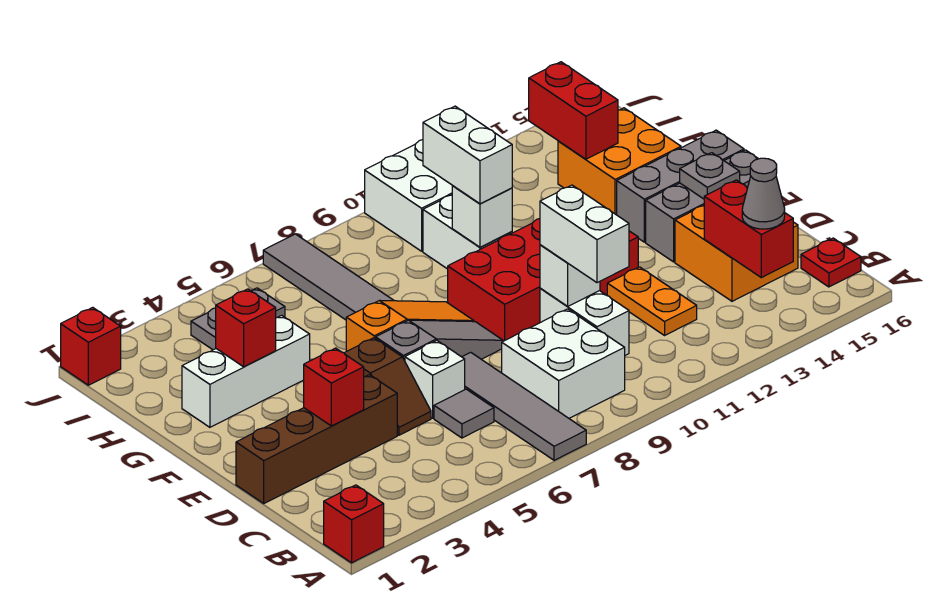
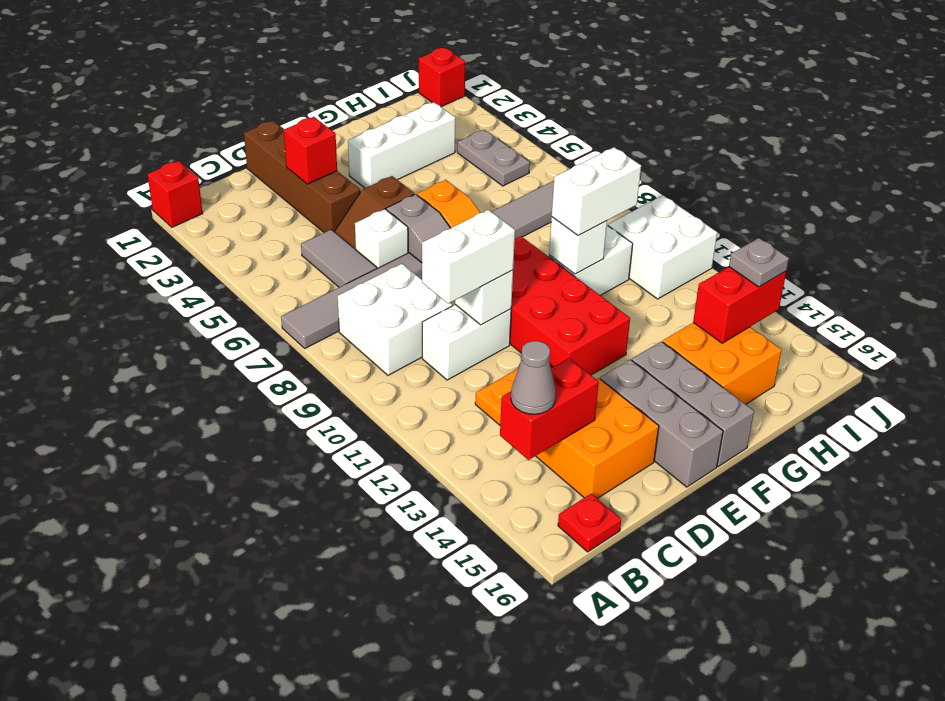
grey 1x1 tile [434,389,494,438] -> grey 1x2 tile [301,230,377,287]
grey 1x1 plate [680,153,740,199] -> grey 1x1 plate moved to [729,238,789,287]
white 1x3 brick [182,315,310,427] -> white 1x3 brick turned to [348,102,455,188]
red 1x1 brick [216,289,276,367] -> none

